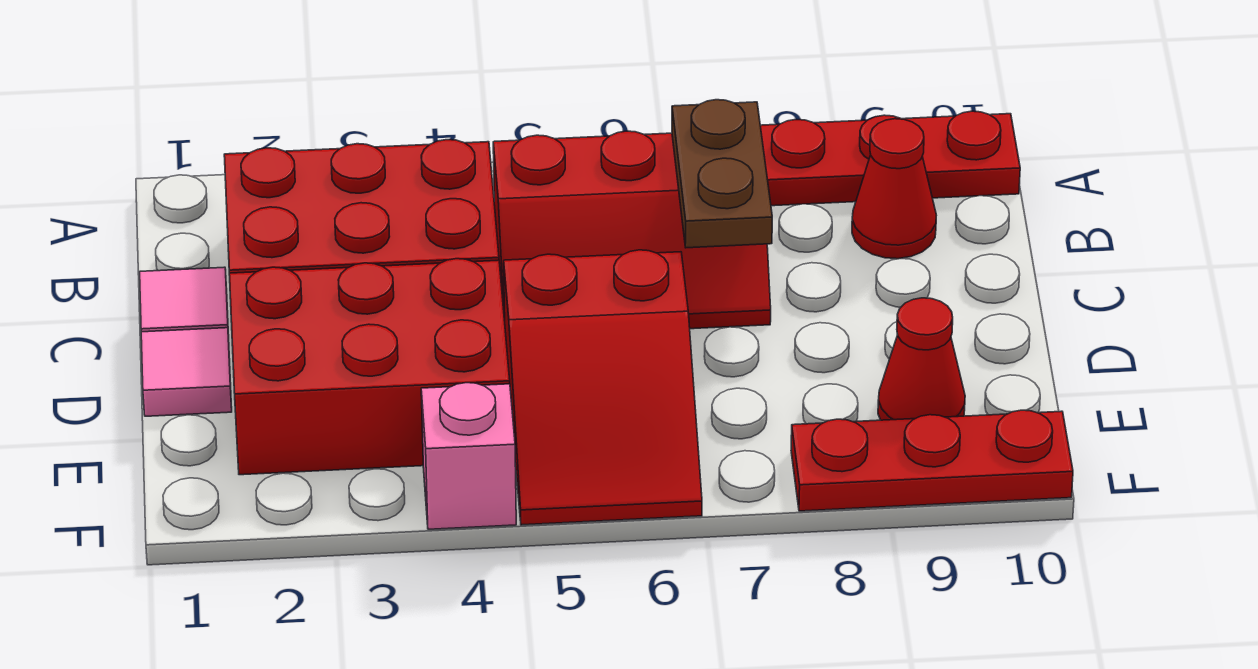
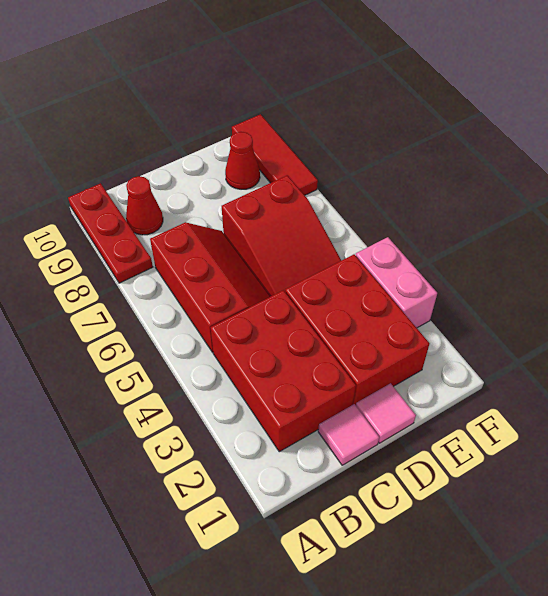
brown 1x2 plate [672,100,772,248] -> none
red 2x3 slope [504,250,702,525] -> red 2x3 slope turned to [222,175,341,296]
pink 1x1 brick [421,383,516,529] -> pink 1x2 brick [356,237,437,328]
red 1x3 plate [791,410,1073,511] -> red 1x3 tile [232,114,318,195]

